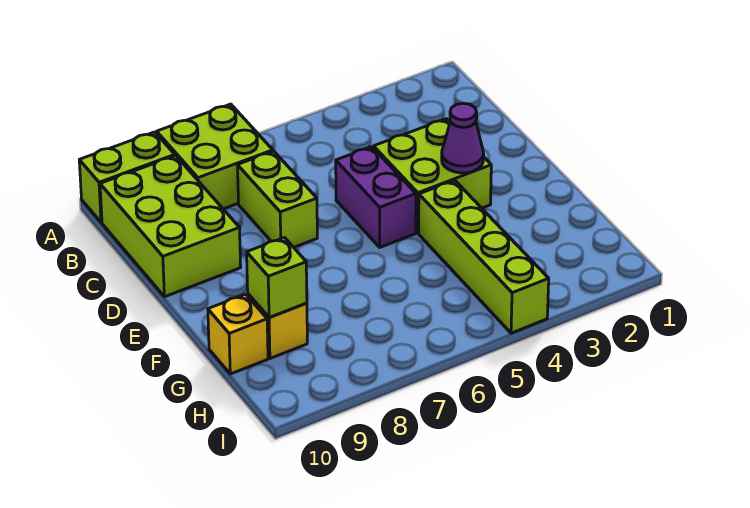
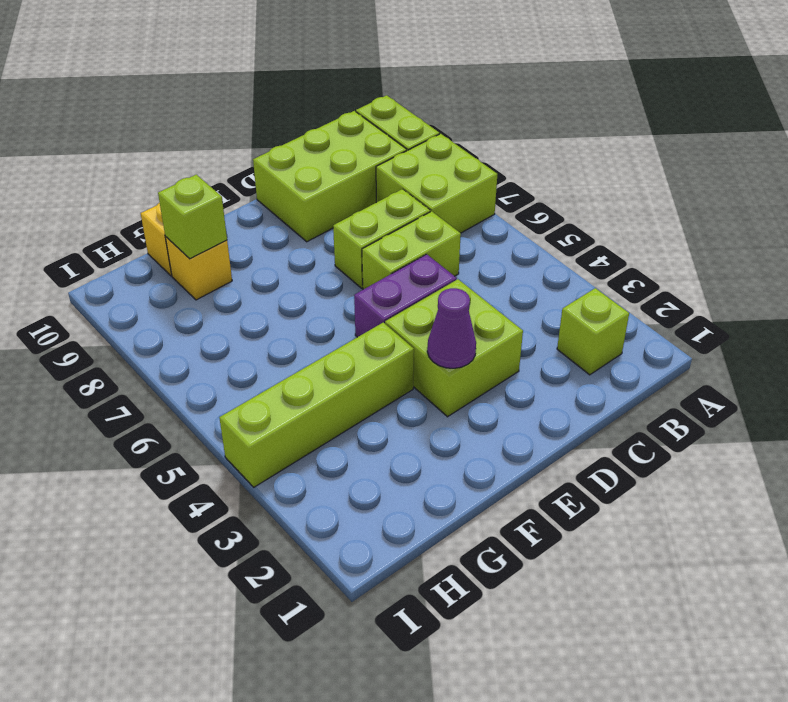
none -> lime 1x1 brick [557,288,629,375]
none -> lime 1x2 brick [362,211,461,289]

